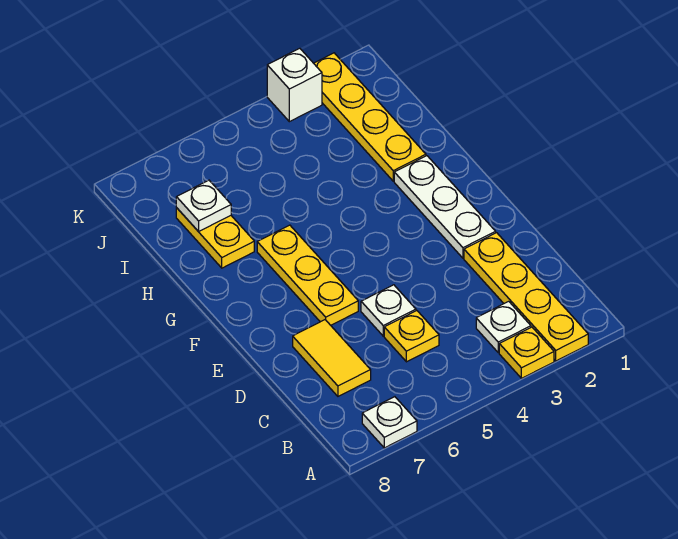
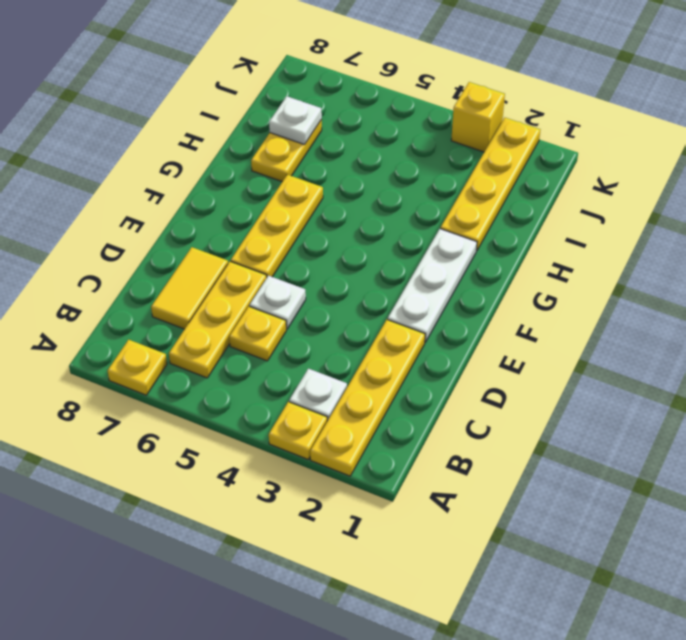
white 1x1 plate [362,397,417,448] -> yellow 1x1 plate [108,340,167,395]
none -> yellow 1x3 plate [169,261,267,378]
white 1x1 brick [267,48,322,122] -> yellow 1x1 brick [451,82,505,152]

